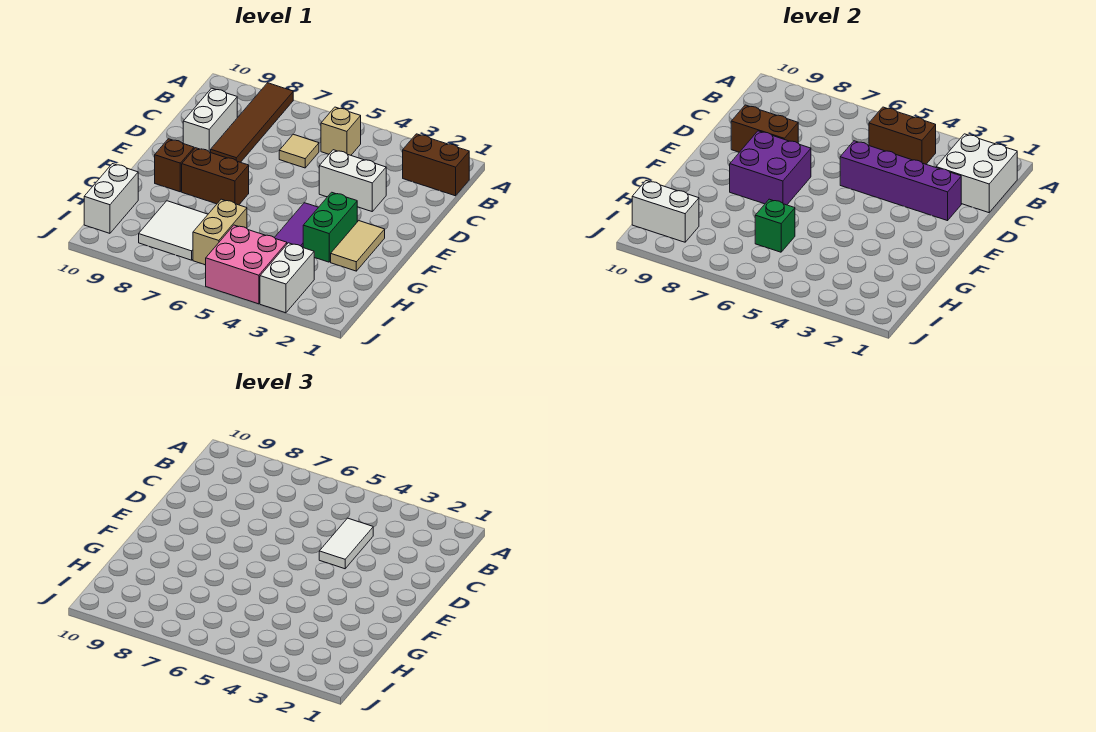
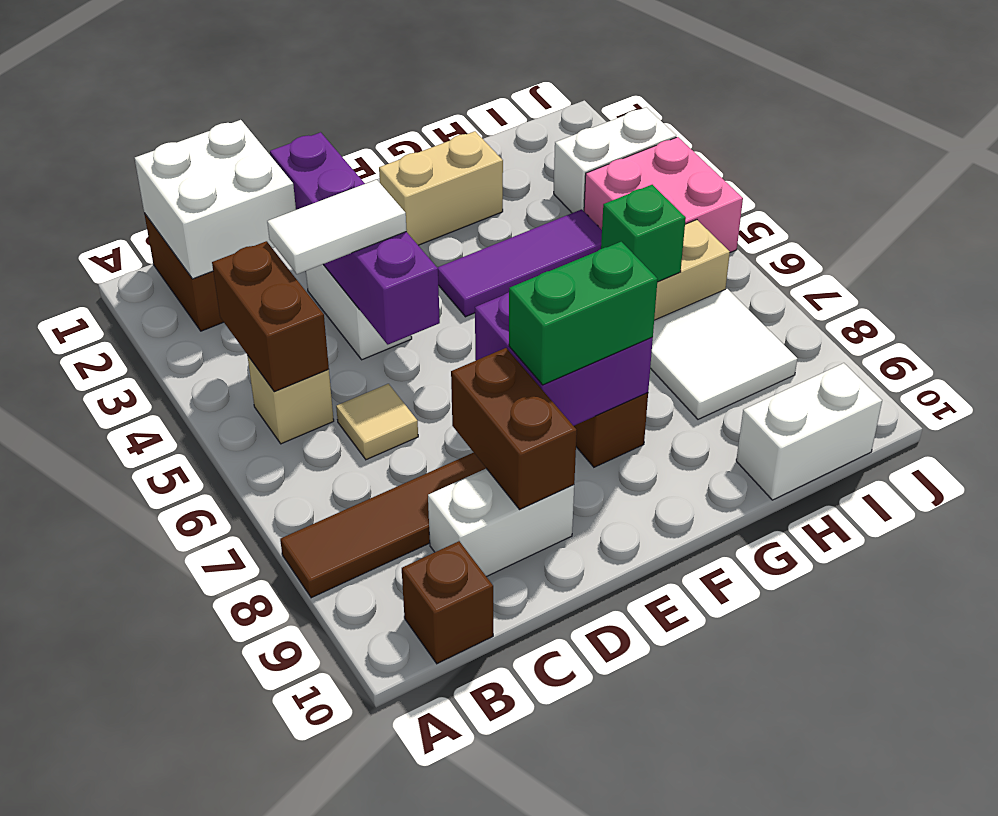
tan 1x2 tile [331,221,385,271] -> tan 1x2 brick [379,131,503,245]
green 1x2 brick [303,192,357,262] -> green 1x2 brick moved to [509,242,658,385]
brown 1x1 brick [155,139,194,192] -> brown 1x1 brick moved to [402,541,493,664]
white 1x2 brick [632,181,699,242] -> none

